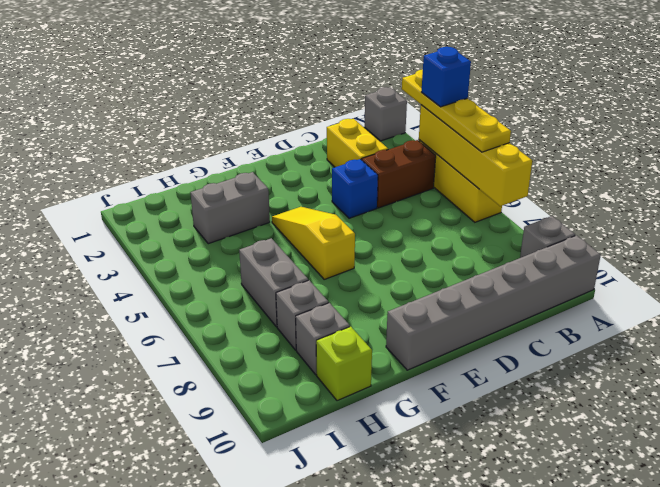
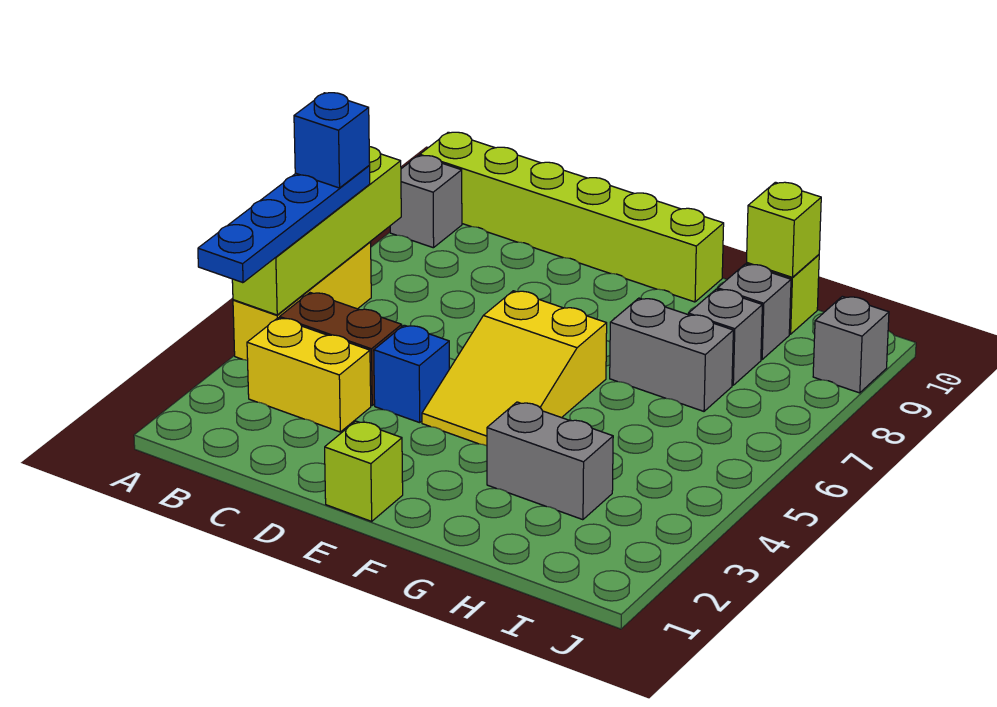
grey 1x1 brick [365,87,407,141] -> grey 1x1 brick moved to [813,296,889,393]
yellow 1x4 plate [402,70,511,152] -> blue 1x4 plate [198,166,370,283]
yellow 1x4 brick [419,105,532,206] -> lime 1x4 brick [232,147,401,315]
blue 1x1 brick [422,47,471,107] -> blue 1x1 brick moved to [294,93,370,188]
grey 1x6 brick [386,235,601,370] -> lime 1x6 brick [420,132,724,302]
yellow 1x2 brick [327,119,388,167] -> yellow 1x2 brick turned to [247,318,371,432]
none -> lime 1x1 brick [325,421,403,521]
yellow 1x3 slope [272,207,355,279] -> yellow 2x3 slope [422,291,607,446]
grey 1x2 brick [239,238,308,327] -> grey 1x2 brick turned to [610,298,733,411]
none -> lime 1x1 brick [747,182,821,277]

